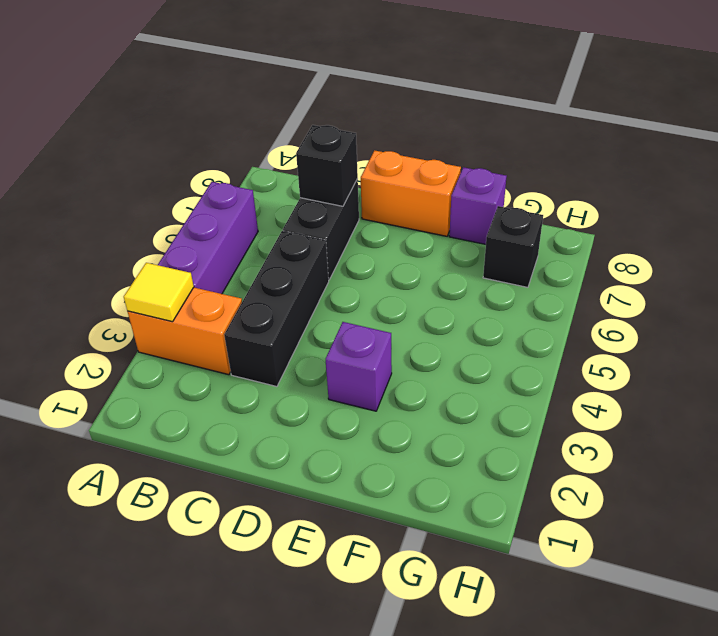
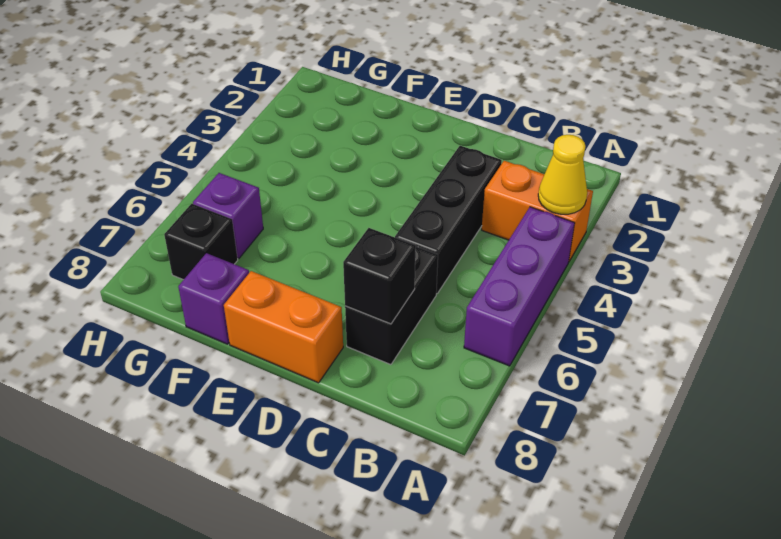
yellow 1x1 tile [124,263,194,322] -> yellow 1x1 cone [538,135,587,214]
purple 1x1 brick [326,322,392,411] -> purple 1x1 brick moved to [193,173,263,258]

